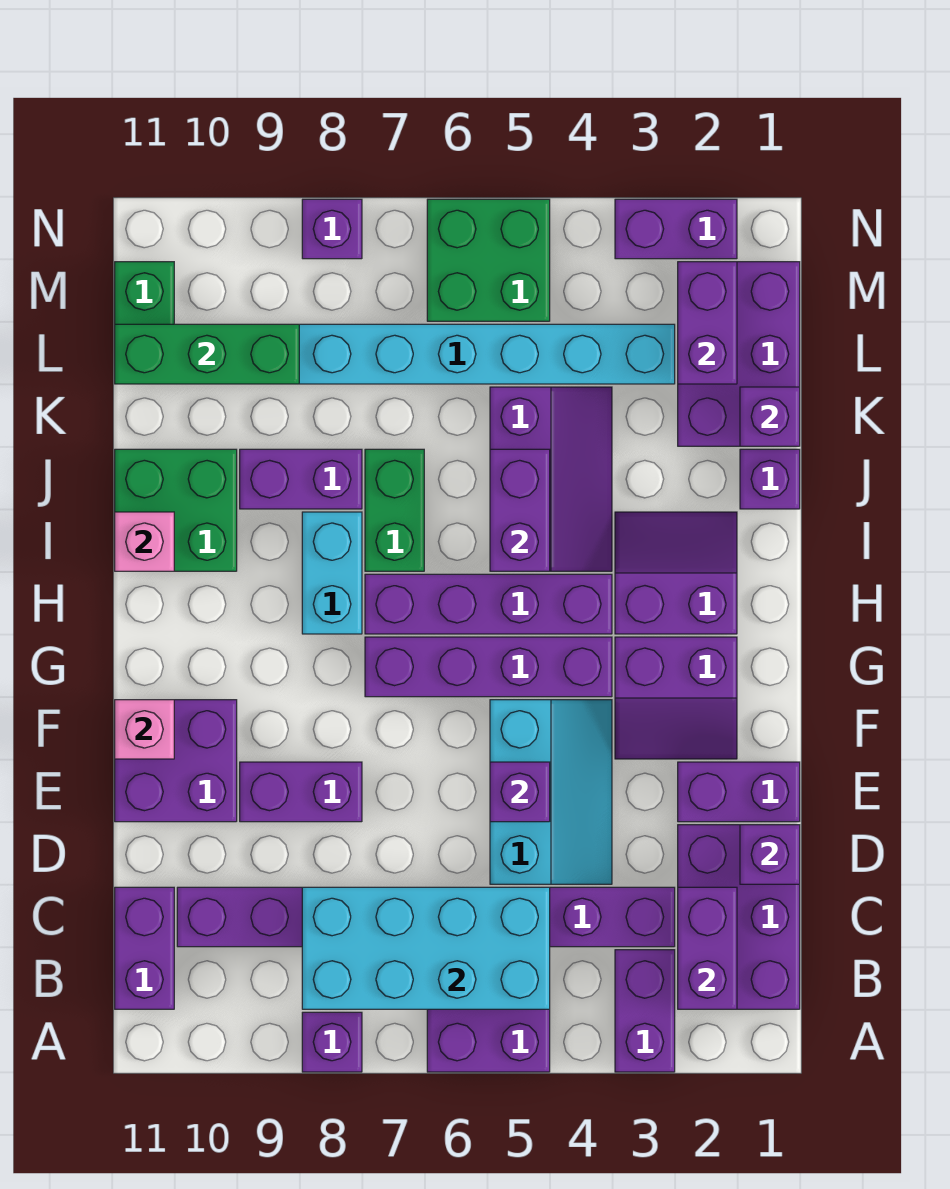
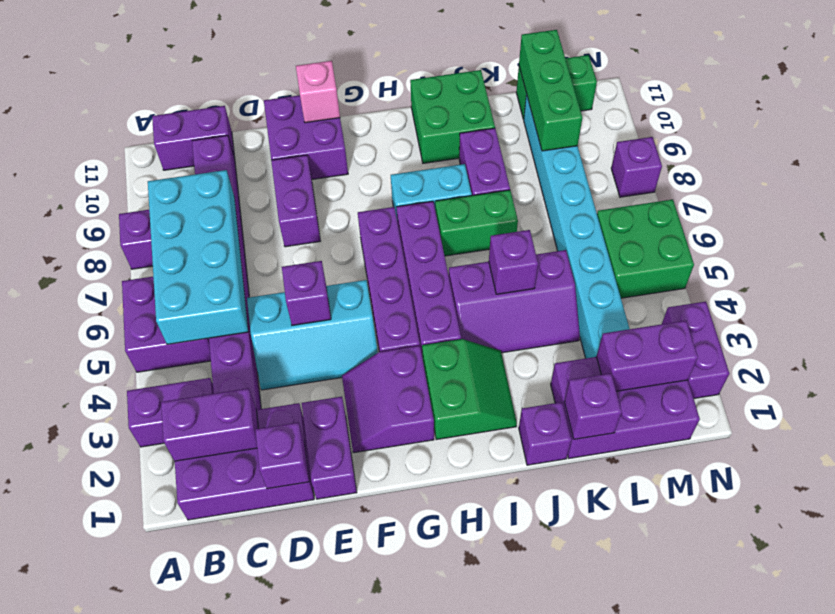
purple 2x2 slope [615,512,737,634] -> green 2x2 slope [422,339,517,440]
purple 1x2 brick [490,449,550,571] -> purple 1x1 brick [489,230,538,294]
pink 1x1 brick [115,512,174,571] -> none

